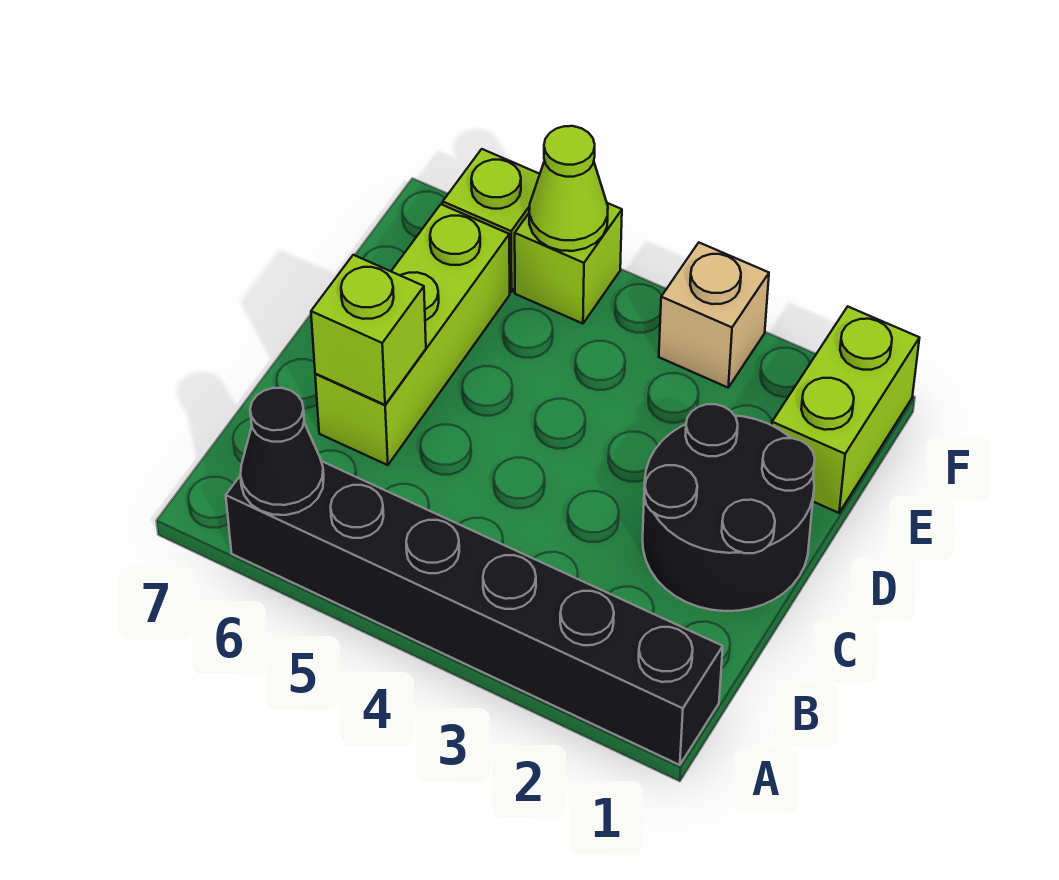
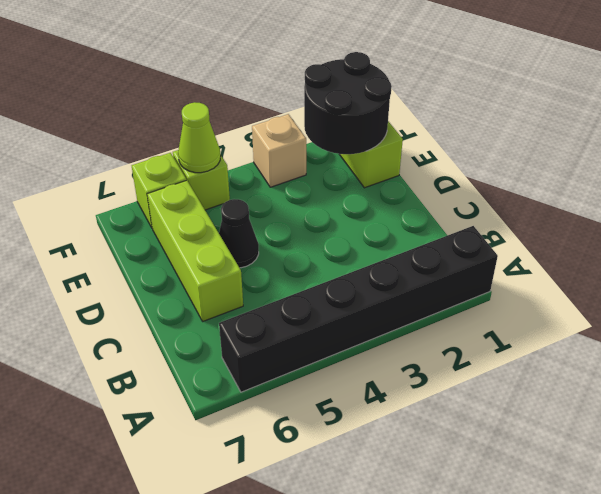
black 1x1 cone [240,388,324,515] -> black 1x1 cone moved to [219,199,259,268]
black 2x2 round brick [643,404,815,611] -> black 2x2 round brick moved to [304,52,392,154]
lime 1x1 brick [311,255,426,405] -> none

